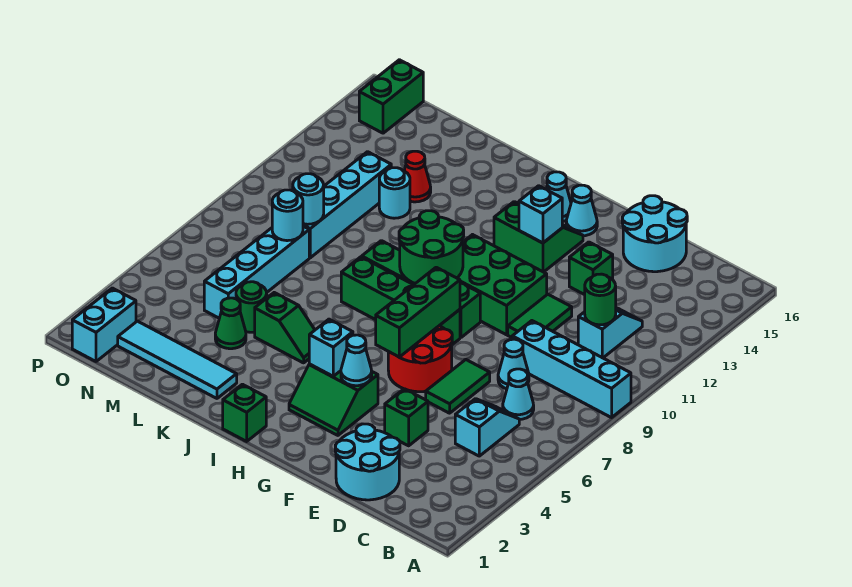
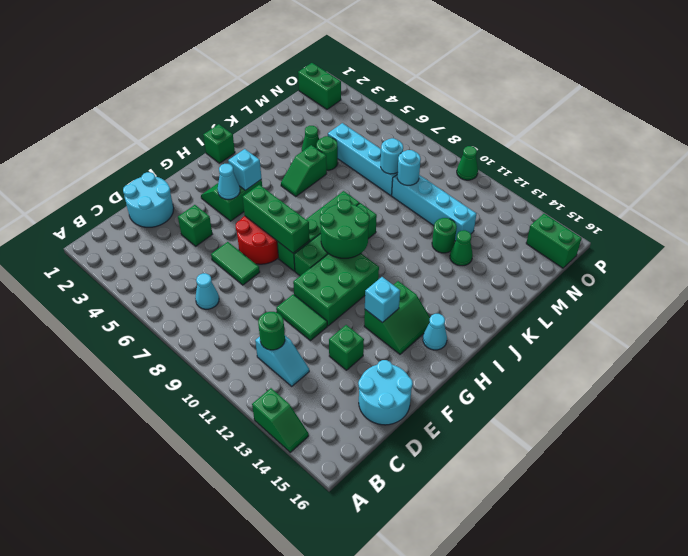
cyan 1x4 brick [512,321,631,418] -> none
none -> green 1x2 slope [252,388,309,452]
cyan 1x2 slope [455,399,519,456] -> none
cyan 1x1 cone [498,339,529,389] -> none
cyan 1x1 cone [566,185,597,236] -> none
cyan 1x4 tile [118,321,237,398] -> none
cyan 1x1 round brick [379,168,410,218] -> green 1x1 round brick [432,218,457,253]
red 1x1 cone [404,151,431,202] -> green 1x1 cone [450,230,473,266]
cyan 1x2 brick [72,288,136,361] -> green 1x2 brick [298,63,341,109]
none -> green 1x1 cone [457,146,478,180]

